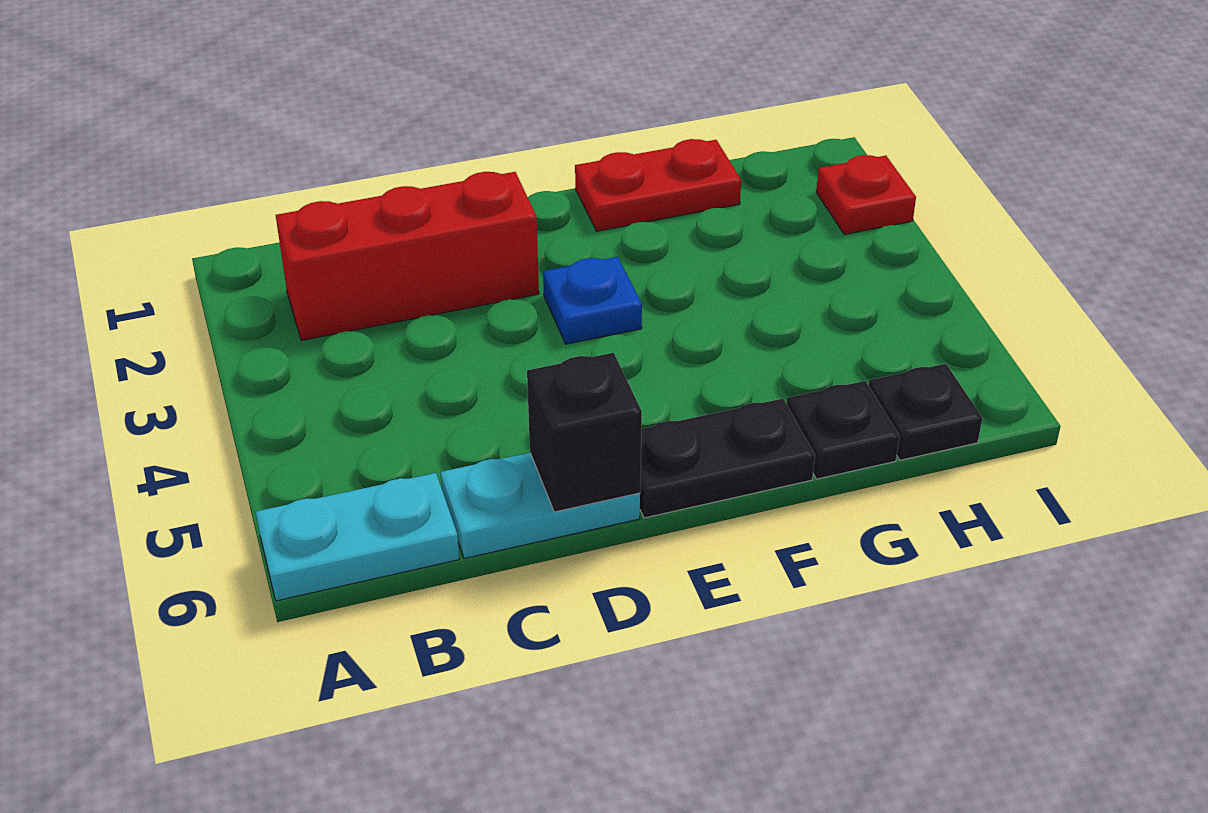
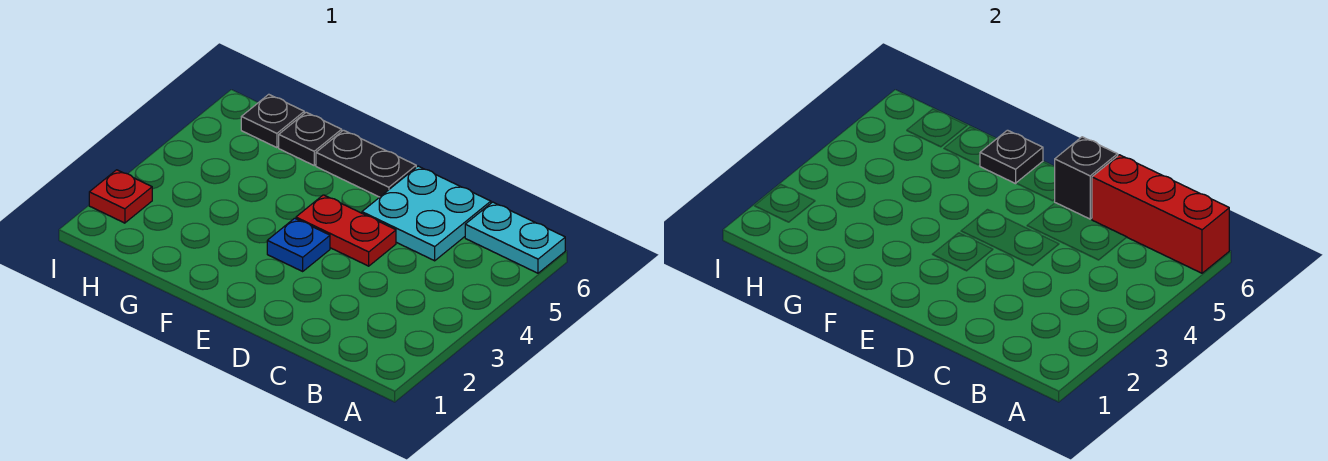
red 1x3 brick [276,172,539,341] -> red 1x3 brick moved to [1092,155,1229,273]
cyan 1x2 plate [441,453,640,559] -> cyan 2x2 plate [362,166,491,261]
red 1x2 plate [575,139,741,231] -> red 1x2 plate moved to [296,195,396,266]
none -> black 1x1 plate [980,130,1043,184]

